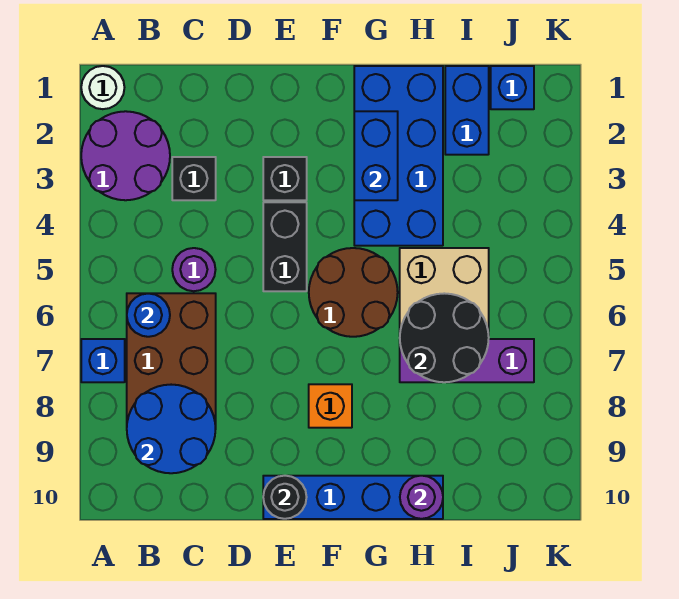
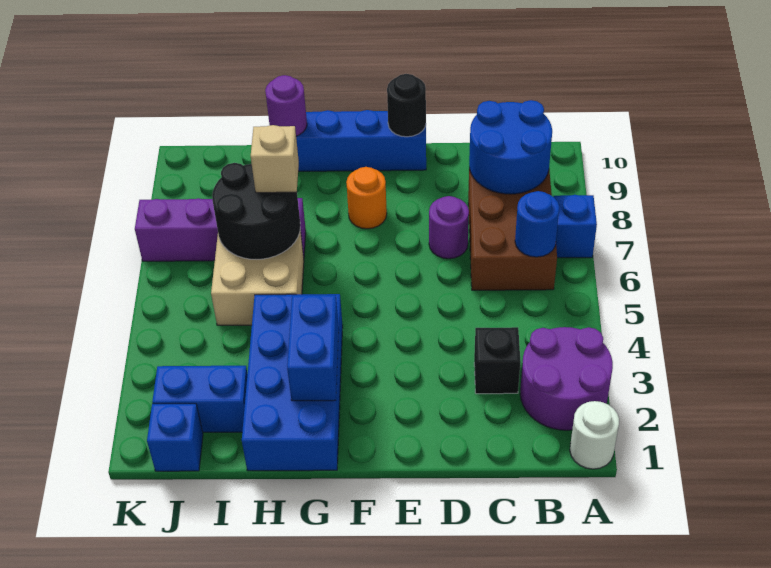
purple 1x1 round brick [172,248,216,291] -> purple 1x1 round brick moved to [429,196,469,259]
black 1x1 brick [263,157,307,200] -> none
black 1x2 brick [263,202,307,291] -> none
brown 2x2 round brick [309,248,398,337] -> none
orange 1x1 brick [309,384,352,428] -> orange 1x1 round brick [346,167,387,229]
purple 1x3 brick [400,339,534,382] -> purple 1x4 brick [135,198,306,261]
none -> tan 1x1 brick [251,125,299,193]
blue 1x2 brick [445,66,489,155] -> blue 1x2 brick turned to [152,366,247,432]

